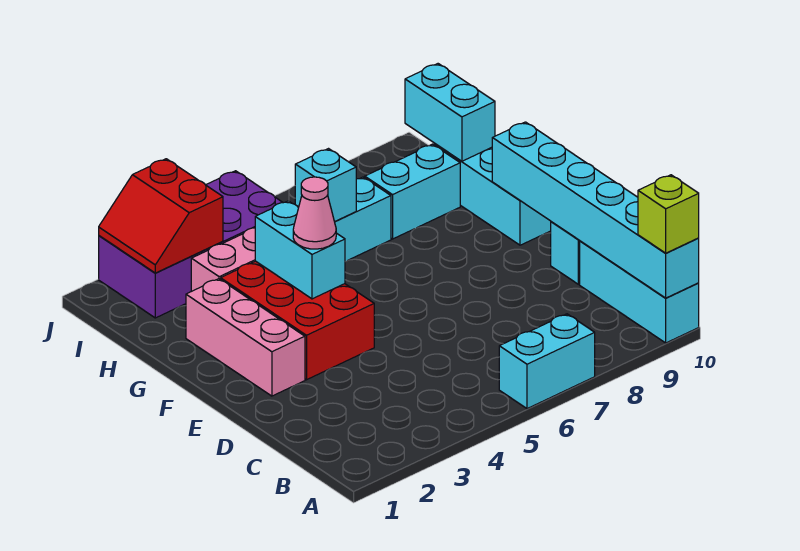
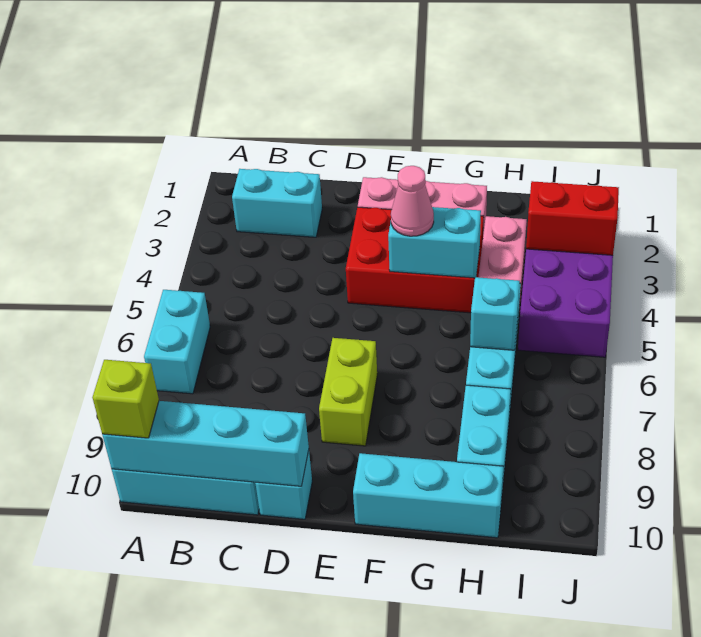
cyan 1x6 brick [492,122,699,298] -> cyan 1x4 brick [102,401,309,486]
none -> lime 1x2 brick [319,338,377,446]
cyan 1x2 brick [405,64,495,161] -> cyan 1x2 brick moved to [232,169,322,237]

